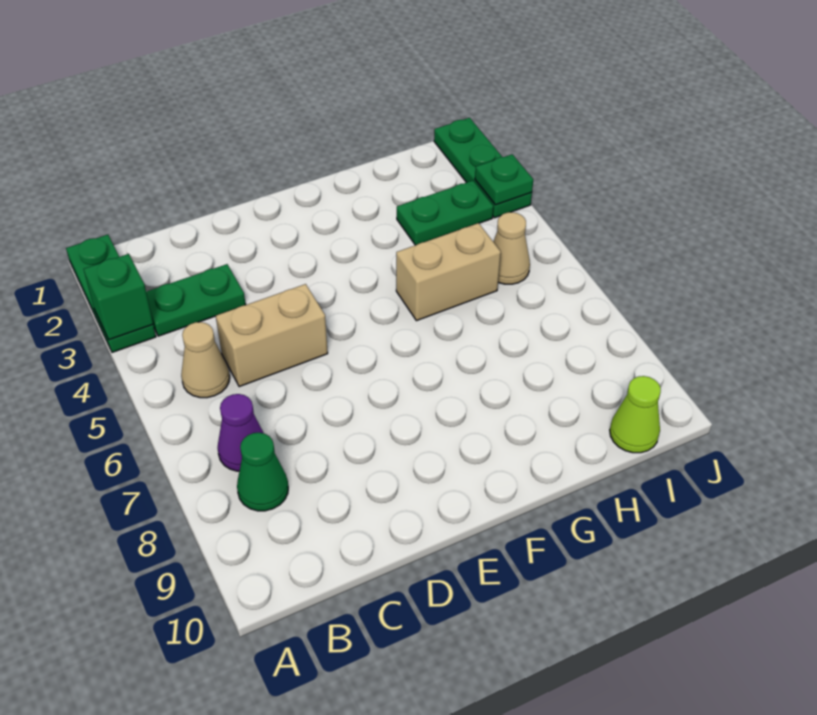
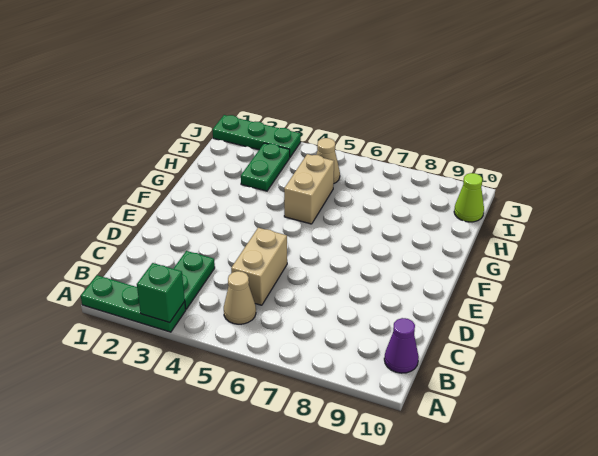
purple 1x1 cone [218,394,263,471] -> purple 1x1 cone moved to [384,318,419,373]
green 1x1 cone [237,433,288,511] -> none
green 1x1 plate [475,154,533,205] -> none

